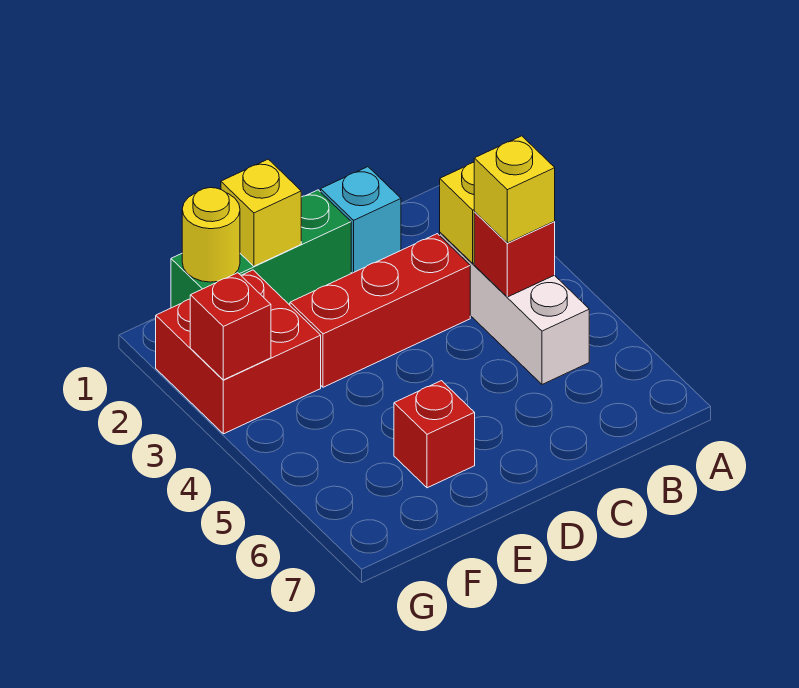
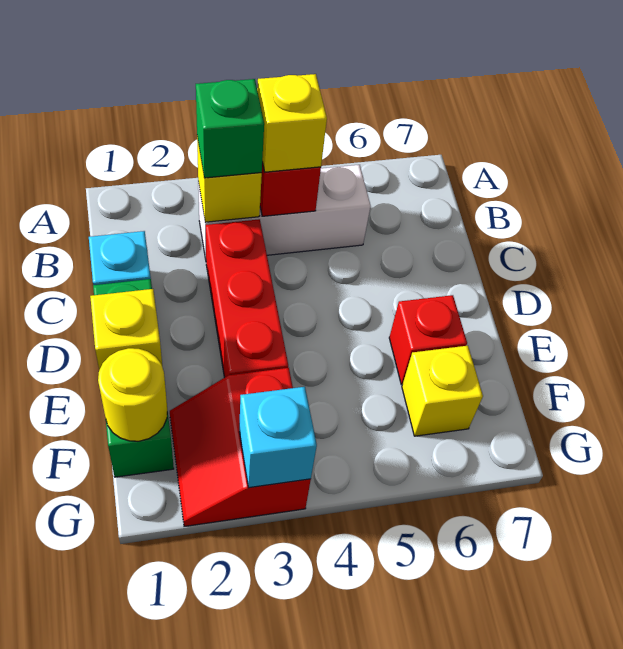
none -> green 1x1 brick [196,79,264,178]
red 2x2 brick [156,270,321,434] -> red 2x2 slope [170,368,311,526]
none -> yellow 1x1 brick [402,346,483,436]
red 1x1 brick [190,273,271,380] -> cyan 1x1 brick [239,387,317,488]

